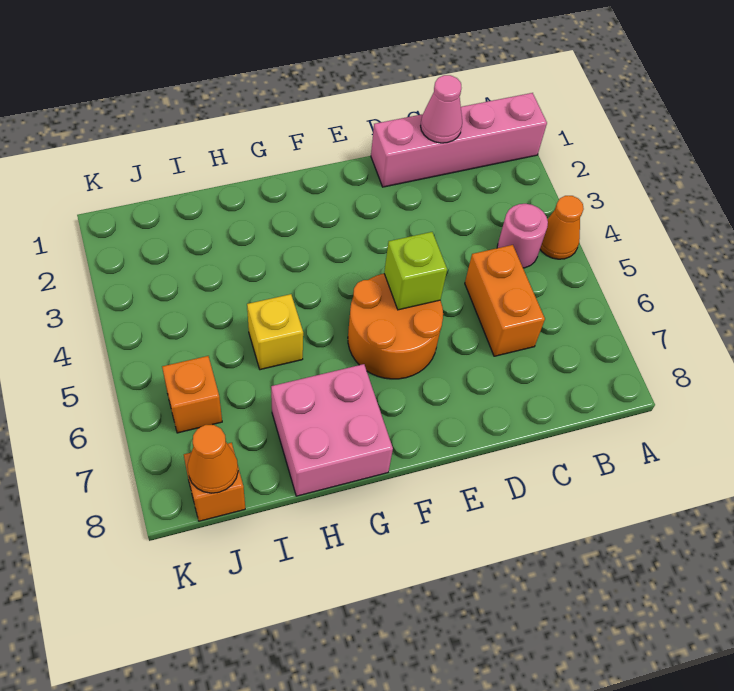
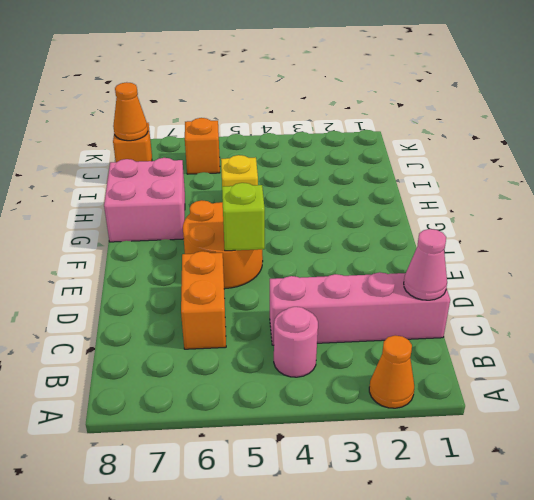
pink 1x4 brick [371,93,547,187] -> pink 1x4 brick turned to [270,272,450,345]
orange 1x1 cone [540,196,584,259] -> orange 1x1 cone moved to [369,335,414,408]
orange 1x2 brick [465,245,545,356] -> orange 1x2 brick turned to [181,251,226,349]

